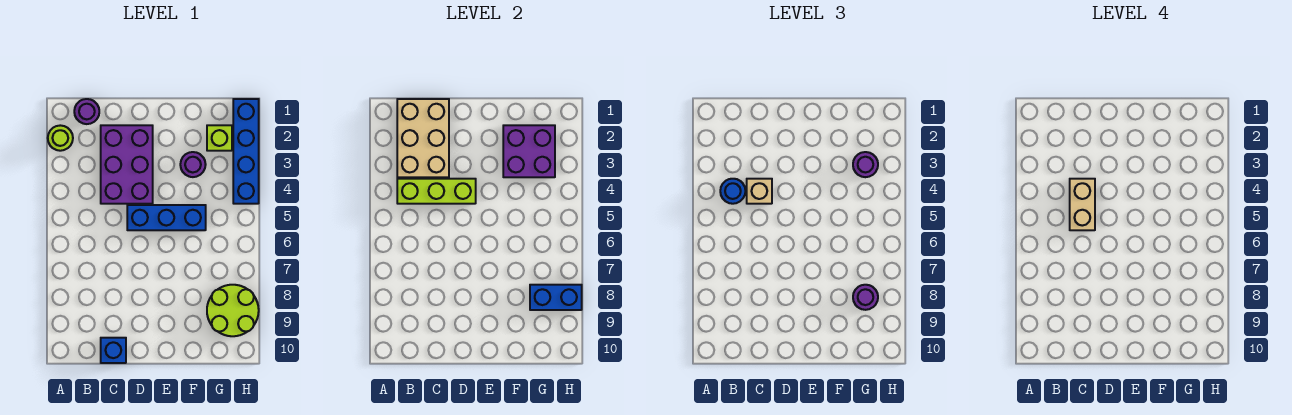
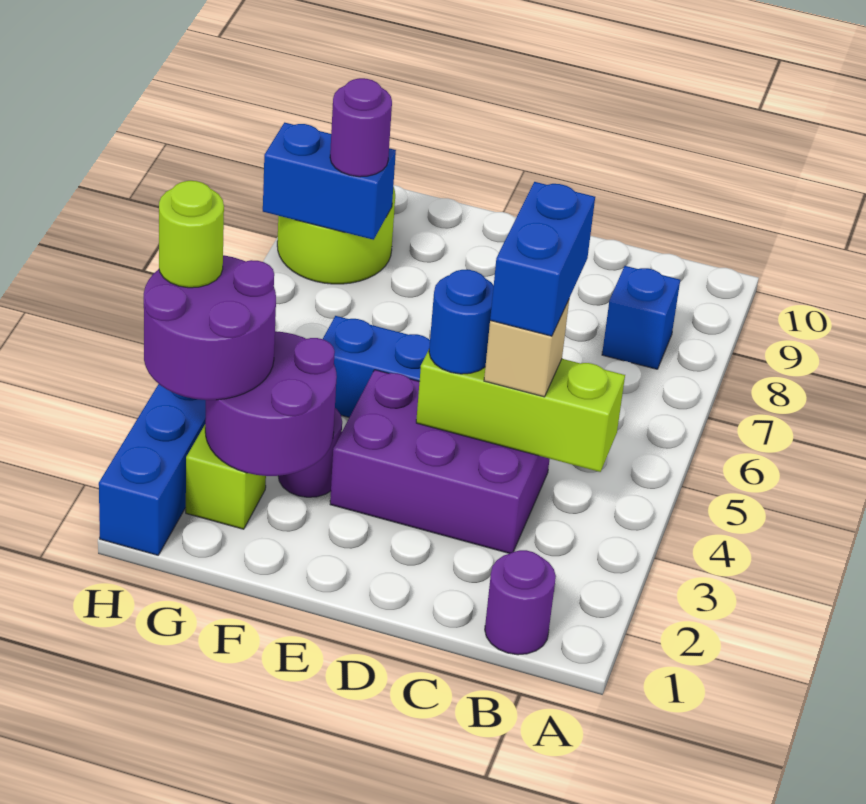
lime 1x1 round brick [48,125,73,151] -> lime 1x1 round brick moved to [159,181,224,288]
tan 2x3 brick [397,99,449,177] -> none
blue 1x1 round brick [720,179,745,204] -> blue 1x1 round brick moved to [429,270,494,374]
purple 2x3 brick [101,125,153,204] -> purple 2x3 brick turned to [330,370,550,554]
tan 1x2 brick [1070,179,1095,230] -> blue 1x2 brick [490,182,595,336]
blue 1x1 brick [101,338,126,363] -> blue 1x1 brick moved to [602,266,680,369]
purple 2x2 brick [503,125,555,177] -> purple 2x2 round brick [205,331,337,476]
purple 1x1 round brick [853,152,878,177] -> purple 2x2 round brick [144,255,276,400]

